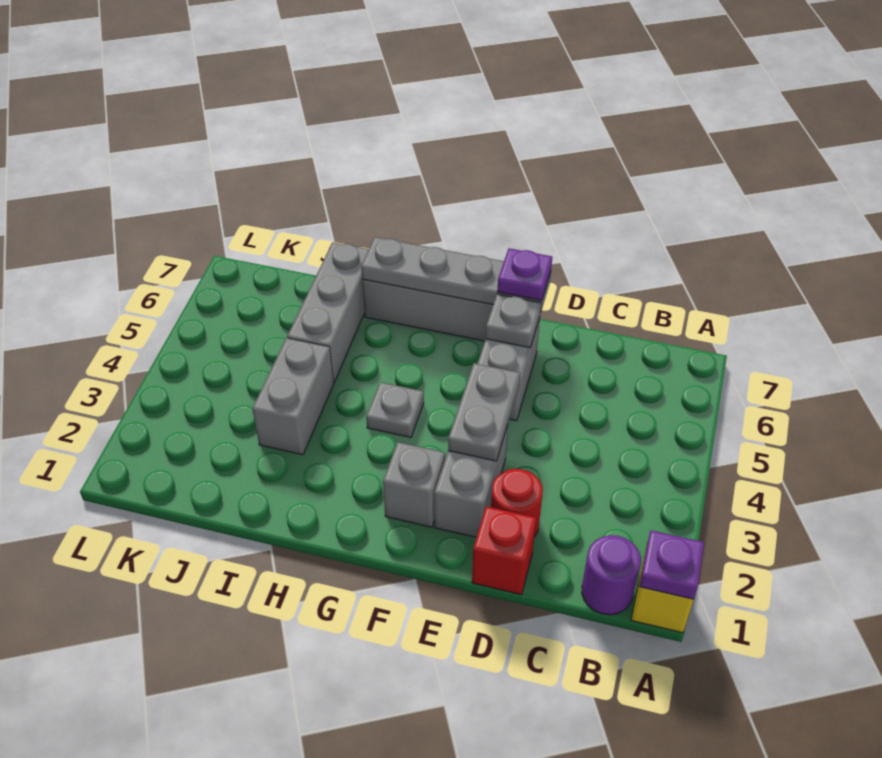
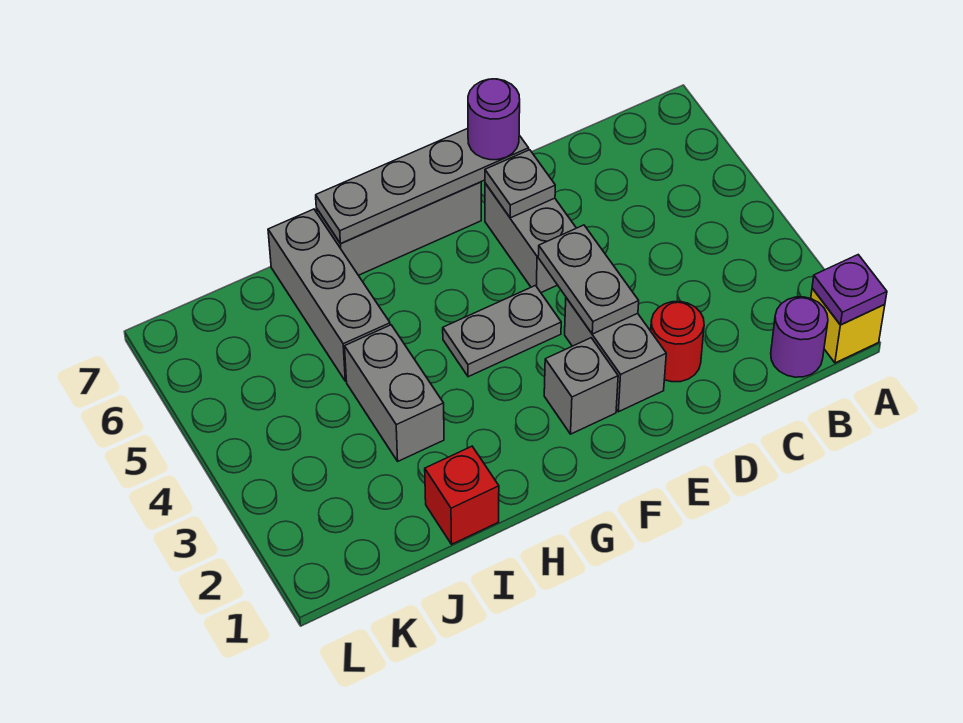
red 1x1 brick [472,506,536,595] -> red 1x1 brick moved to [425,446,499,544]
purple 1x1 plate [497,248,552,300] -> purple 1x1 round brick [468,79,520,160]
grey 1x1 plate [366,382,424,437] -> grey 1x2 plate [443,286,561,377]

